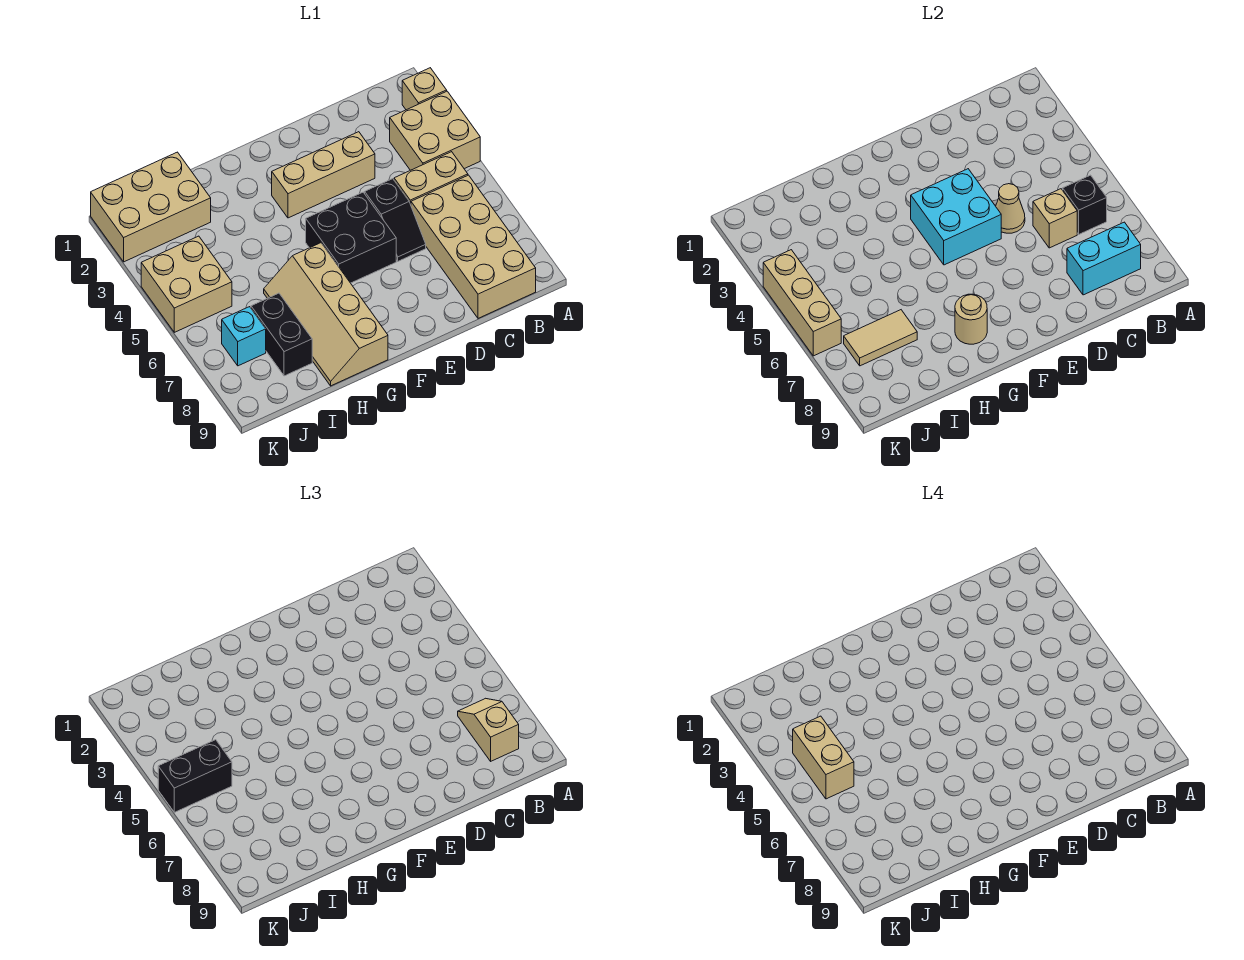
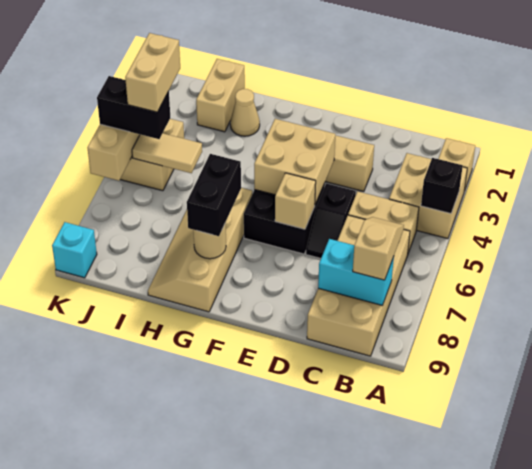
black 1x1 brick [1063,175,1107,234] -> black 1x1 brick moved to [421,158,463,214]
tan 1x1 brick [1033,189,1077,248] -> tan 1x1 brick moved to [275,173,316,229]
tan 1x1 cone [996,184,1025,233] -> tan 1x1 cone moved to [230,89,260,136]
cyan 2x2 brick [911,169,1001,265] -> tan 2x2 brick [254,119,335,204]
tan 2x3 brick [91,152,211,262] -> tan 1x2 brick [196,59,245,132]
black 1x2 brick [251,293,312,376] -> black 1x2 brick moved to [187,154,241,236]
tan 1x2 tile [844,310,917,366] -> tan 1x2 tile moved to [132,133,202,173]
cyan 1x1 brick [222,307,266,366] -> cyan 1x1 brick moved to [52,222,97,278]

